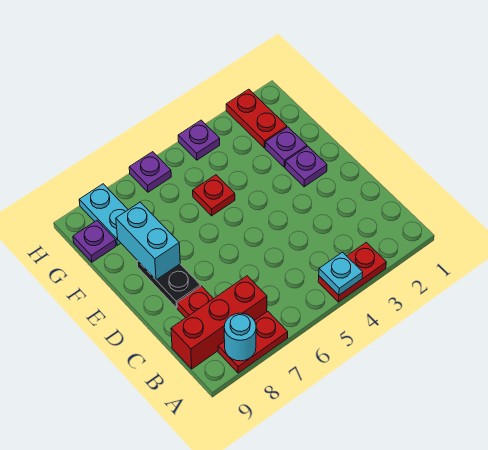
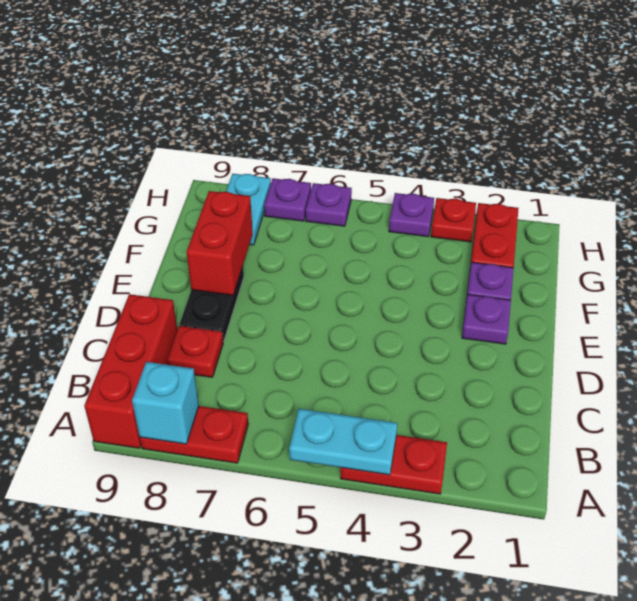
cyan 1x1 plate [319,252,363,295] -> cyan 1x2 plate [289,409,397,475]
cyan 1x1 round brick [224,313,256,361] -> cyan 1x1 brick [132,362,199,444]
red 1x3 brick [171,276,267,369] -> red 1x3 brick turned to [84,294,177,448]
cyan 1x2 brick [116,202,180,280] -> red 1x2 brick [187,191,253,295]
red 1x1 plate [193,175,235,216] -> red 1x1 plate moved to [431,198,476,242]
purple 1x1 plate [73,221,116,262] -> purple 1x1 plate moved to [264,178,311,221]

